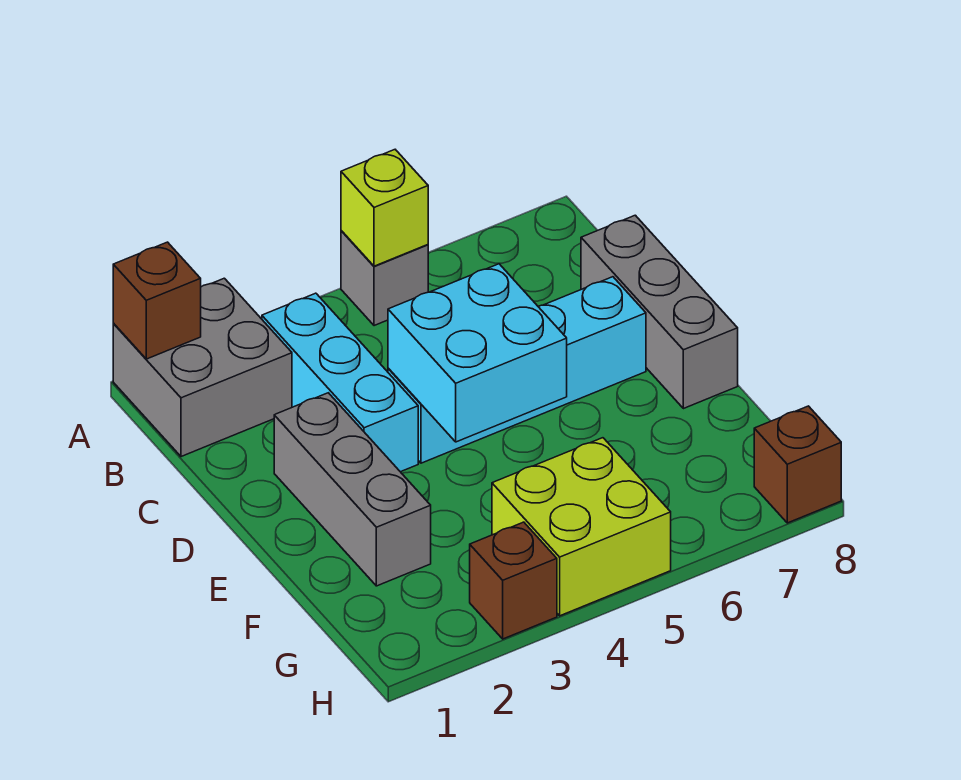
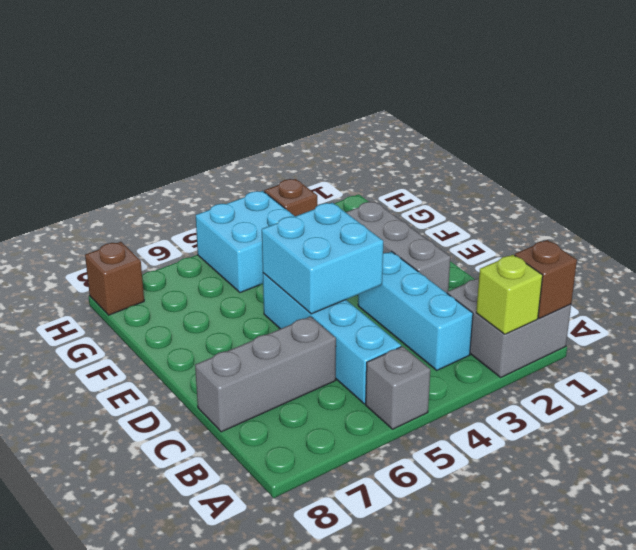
lime 1x1 brick [341,150,428,266] -> lime 1x1 brick moved to [476,255,543,334]
grey 1x3 brick [581,215,738,409] -> grey 1x3 brick turned to [195,316,336,432]
cyan 1x4 brick [388,277,646,463] -> cyan 1x4 brick turned to [263,273,401,404]
lime 2x2 brick [492,438,671,616] -> cyan 2x2 brick [196,191,295,293]

